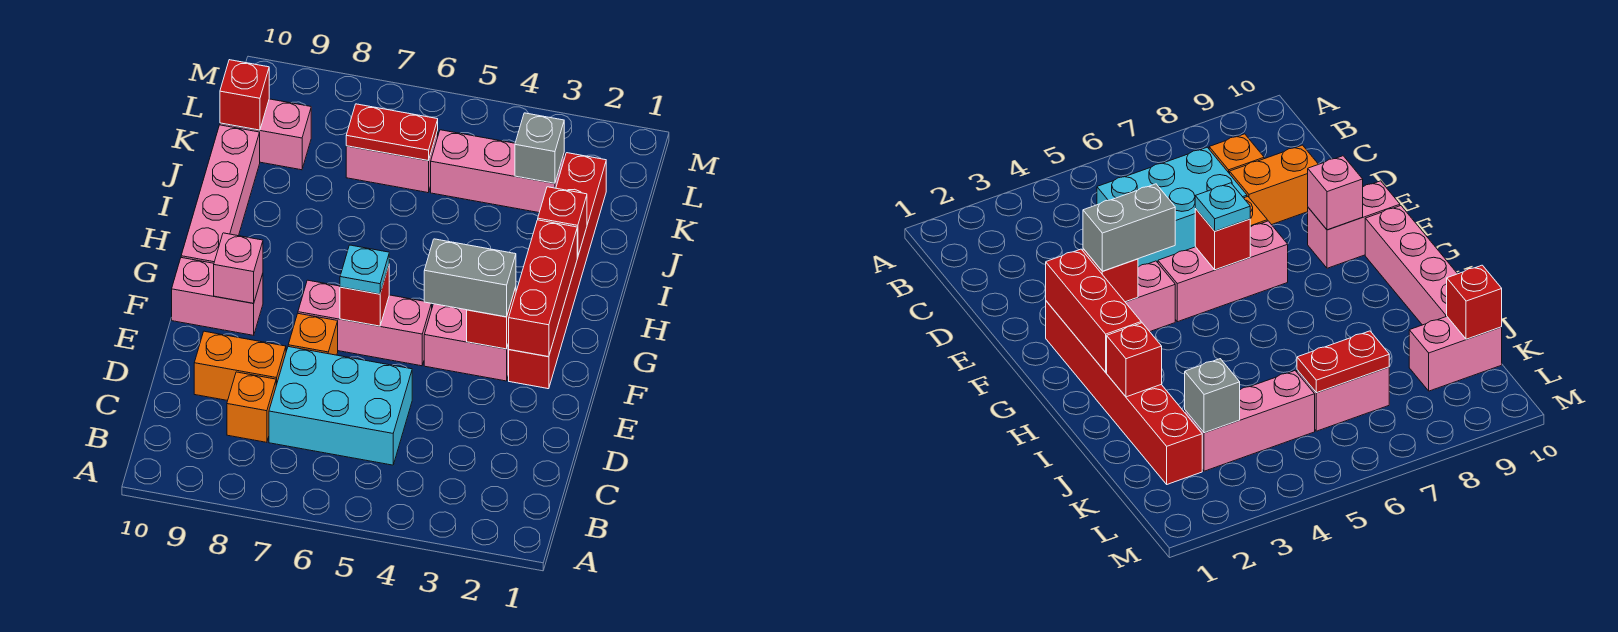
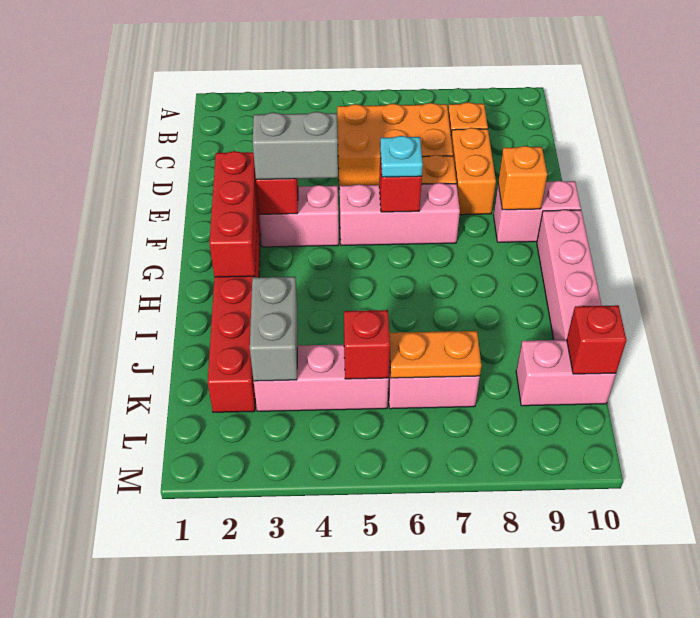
cyan 2x3 brick [269,347,412,465] -> orange 2x3 brick [337,103,453,189]
orange 1x2 brick [194,331,286,401] -> orange 1x2 brick turned to [451,128,496,215]
pink 1x1 brick [214,233,263,303] -> orange 1x1 brick [498,146,547,210]
red 1x1 brick [538,187,587,257] -> red 1x1 brick moved to [344,310,390,379]
grey 1x1 brick [515,113,564,183] -> grey 1x2 brick [250,277,297,381]
red 1x2 plate [346,104,438,161] -> orange 1x2 plate [389,331,481,378]

